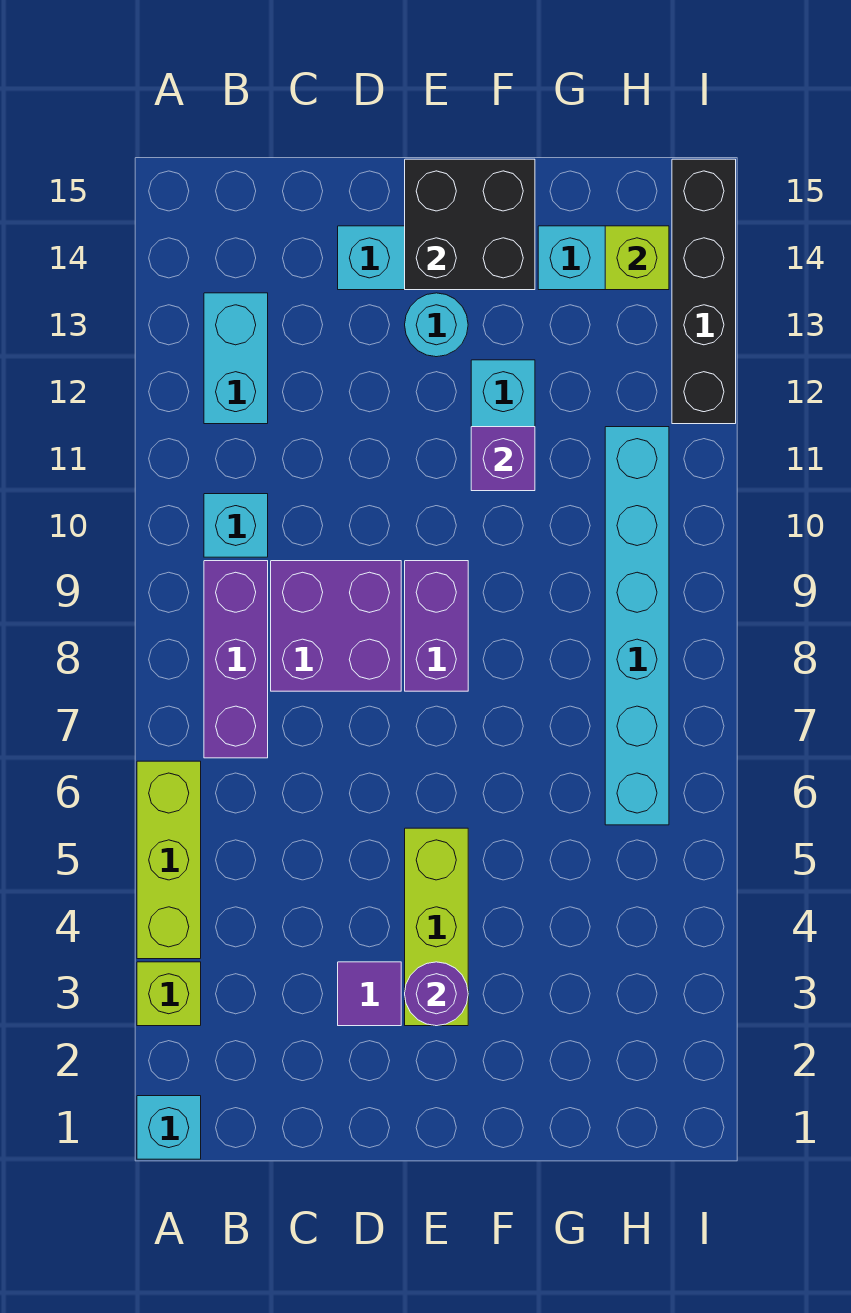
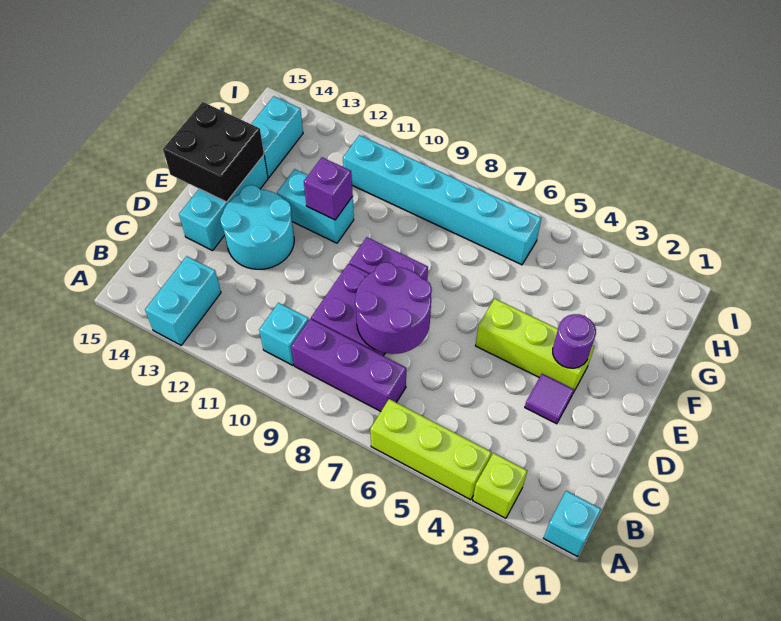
cyan 1x2 brick [204,293,268,424] -> cyan 1x2 brick turned to [145,256,221,345]
none -> purple 2x2 round brick [355,262,432,354]
cyan 1x1 round brick [405,293,468,357] -> cyan 2x2 round brick [220,185,294,269]
lime 1x1 brick [605,226,669,290] -> none
black 1x4 brick [672,159,736,424] -> none

